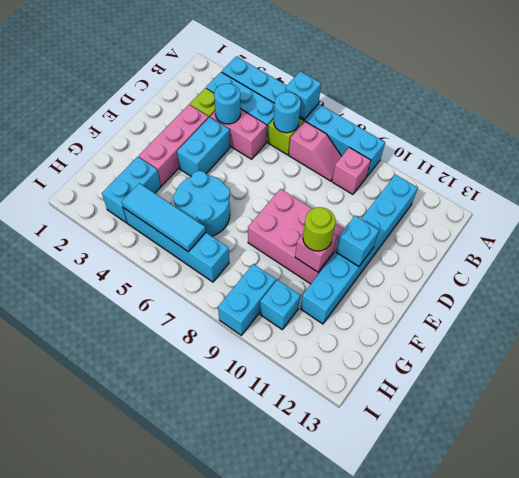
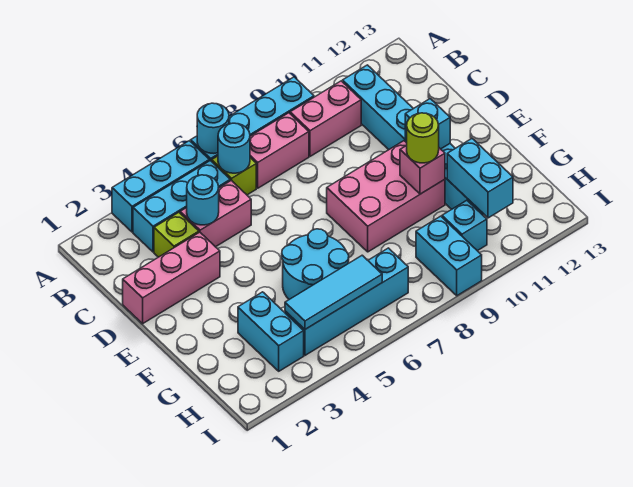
cyan 1x1 brick [285,71,321,120] -> cyan 1x1 round brick [197,103,229,153]
pink 1x2 slope [289,122,342,181] -> pink 1x2 brick [250,113,309,188]
pink 1x1 brick [332,147,371,194] -> pink 1x2 brick [290,81,361,156]
pink 1x3 brick [139,105,209,186] -> pink 1x3 brick turned to [123,232,220,324]
cyan 1x2 brick [177,117,230,176] -> cyan 1x2 brick moved to [447,139,513,218]

